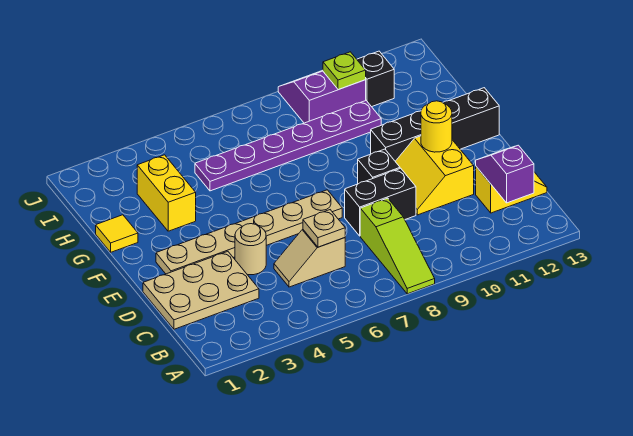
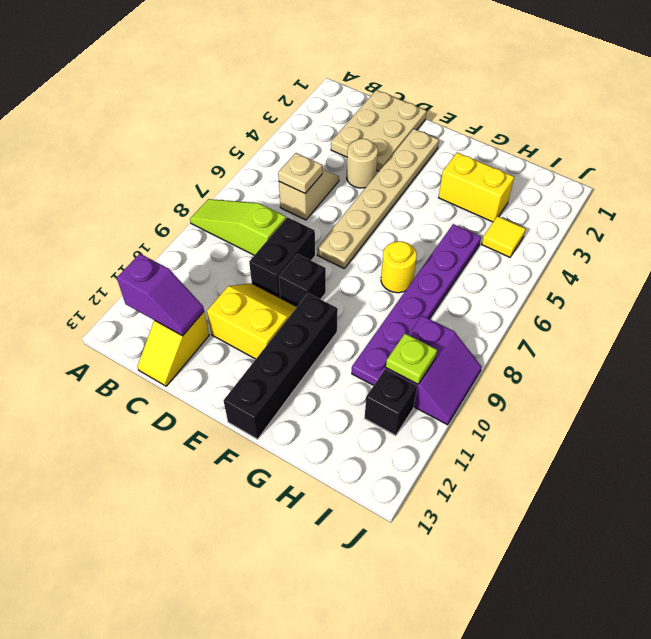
yellow 1x1 round brick [421,101,452,152] -> yellow 1x1 round brick moved to [381,241,417,293]
yellow 1x1 tile [96,215,138,252] -> yellow 1x1 tile moved to [482,216,526,257]

